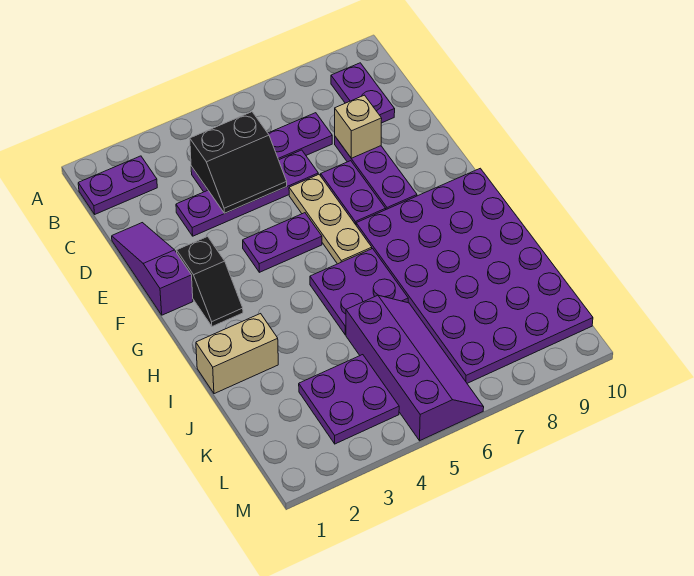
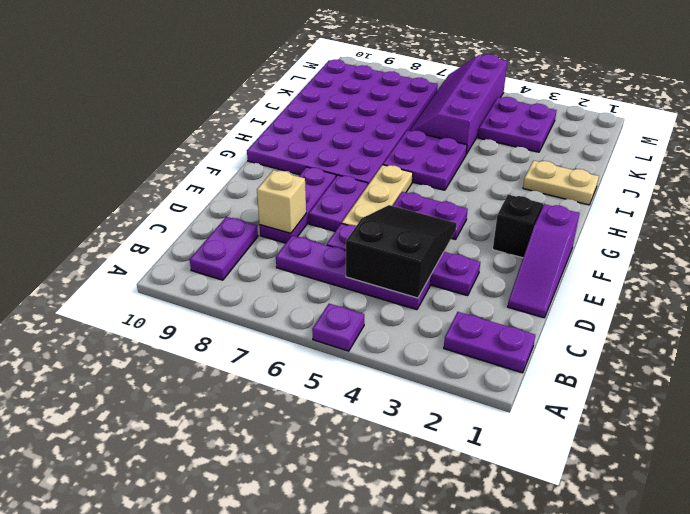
none -> purple 1x1 plate [312,304,364,351]
black 2x2 slope [190,112,287,213] -> black 2x3 slope [346,205,457,298]
tan 1x2 brick [196,314,278,394] -> tan 1x2 plate [523,161,599,205]

